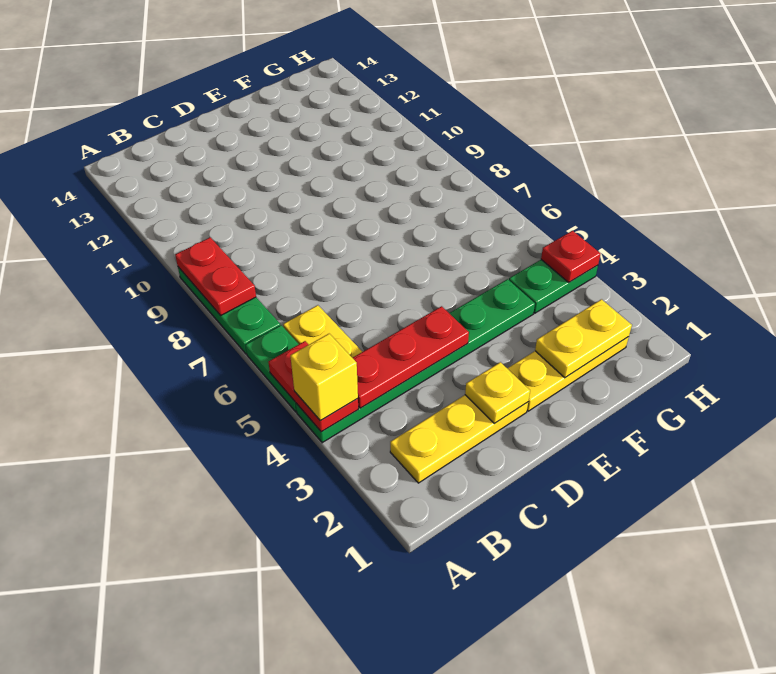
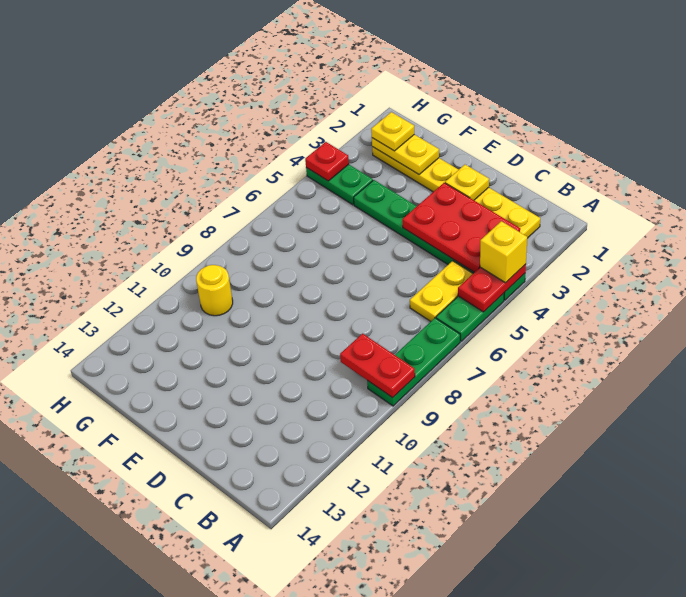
red 1x2 plate [175,237,256,316] -> red 1x2 plate turned to [340,334,415,398]
red 1x3 plate [353,306,469,408] -> red 2x3 plate [402,183,520,272]
none -> yellow 1x1 plate [371,112,414,151]
none -> yellow 1x1 round brick [196,265,233,316]

